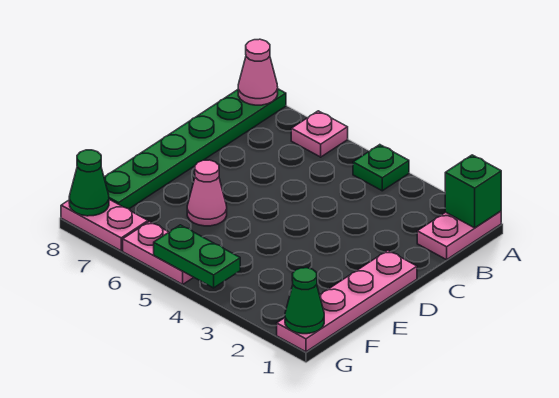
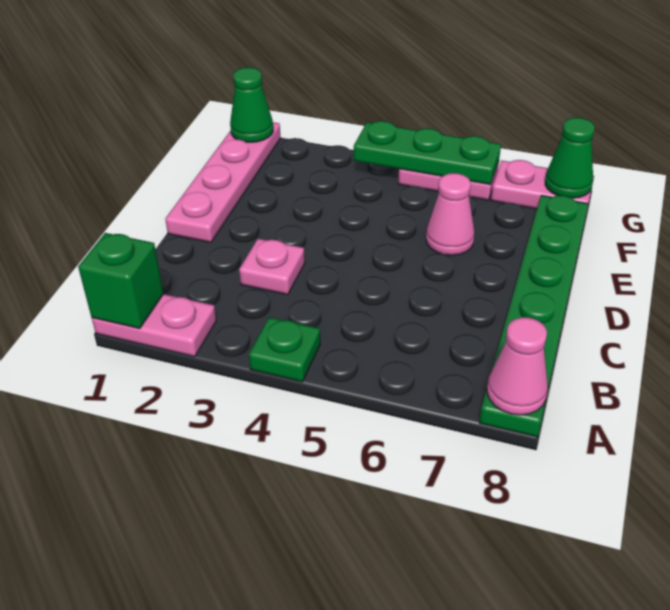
pink 1x2 plate [417,211,501,260] -> pink 1x2 plate turned to [92,294,216,357]
pink 1x1 plate [291,111,348,157] -> pink 1x1 plate moved to [239,239,305,295]
green 1x2 plate [154,225,240,288] -> green 1x3 plate [354,121,501,184]

